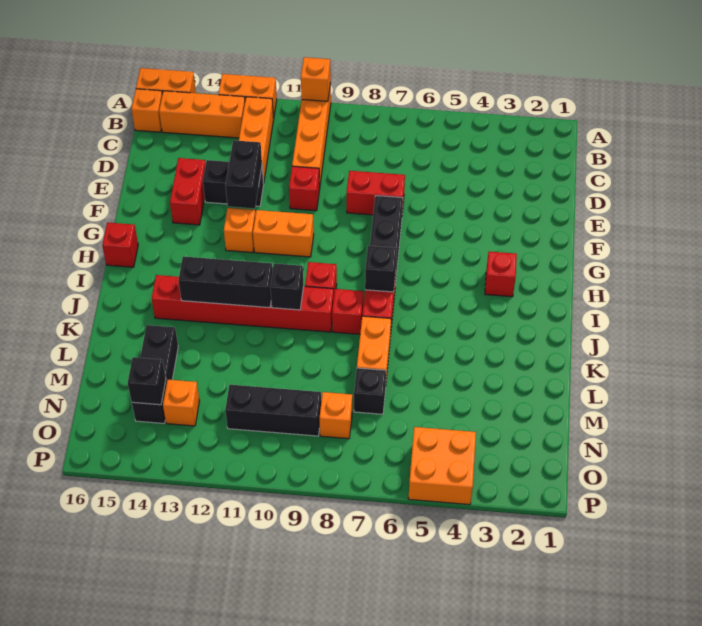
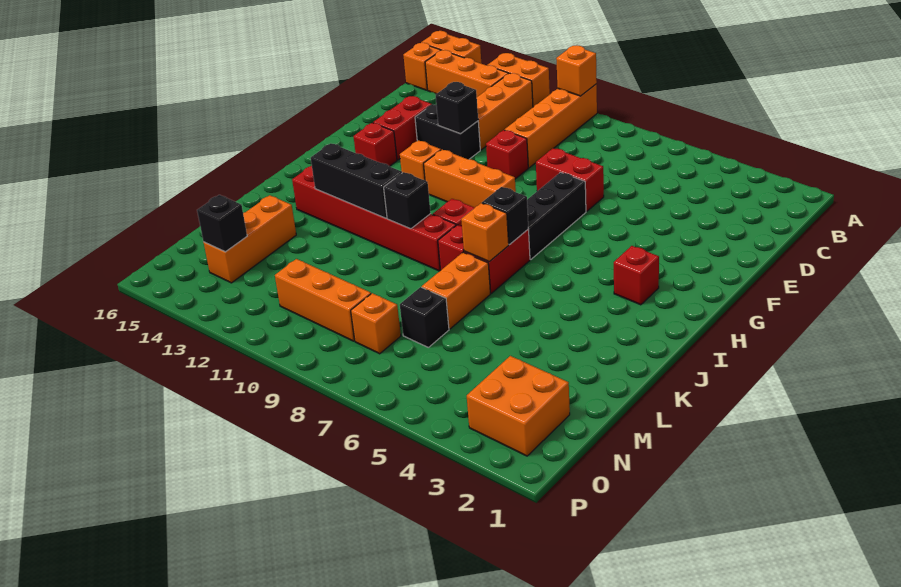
black 1x2 brick [226,140,262,209] -> black 1x1 brick [436,82,478,134]
orange 1x2 brick [253,210,314,257] -> orange 1x3 brick [424,150,516,208]
red 1x1 brick [102,222,138,267] -> red 1x1 brick moved to [353,123,397,166]
black 1x3 brick [132,325,178,423] -> orange 1x3 brick [204,195,296,283]
black 1x3 brick [225,385,321,436] -> orange 1x3 brick [275,259,371,341]
orange 1x1 brick [163,380,200,426] -> orange 1x1 brick moved to [461,203,509,262]
orange 2x2 brick [408,427,476,505] -> orange 2x2 brick moved to [467,356,570,456]

